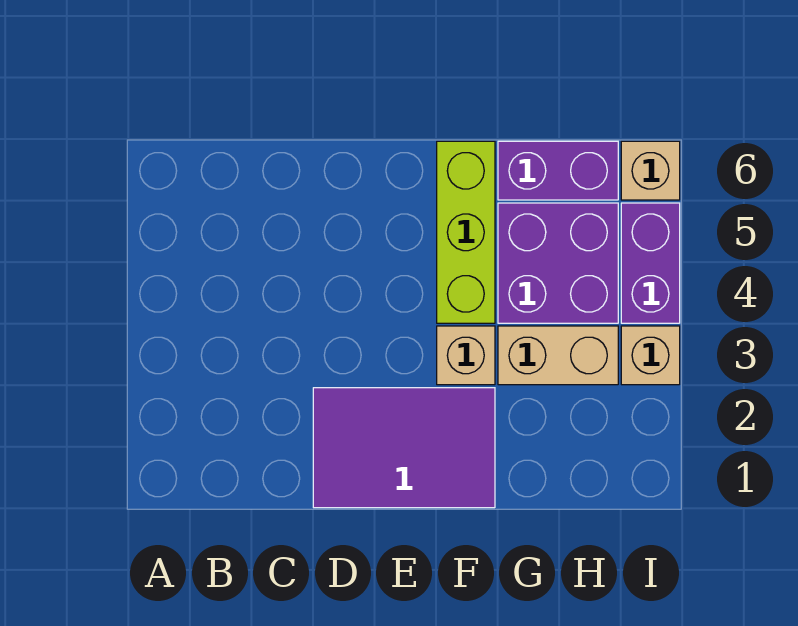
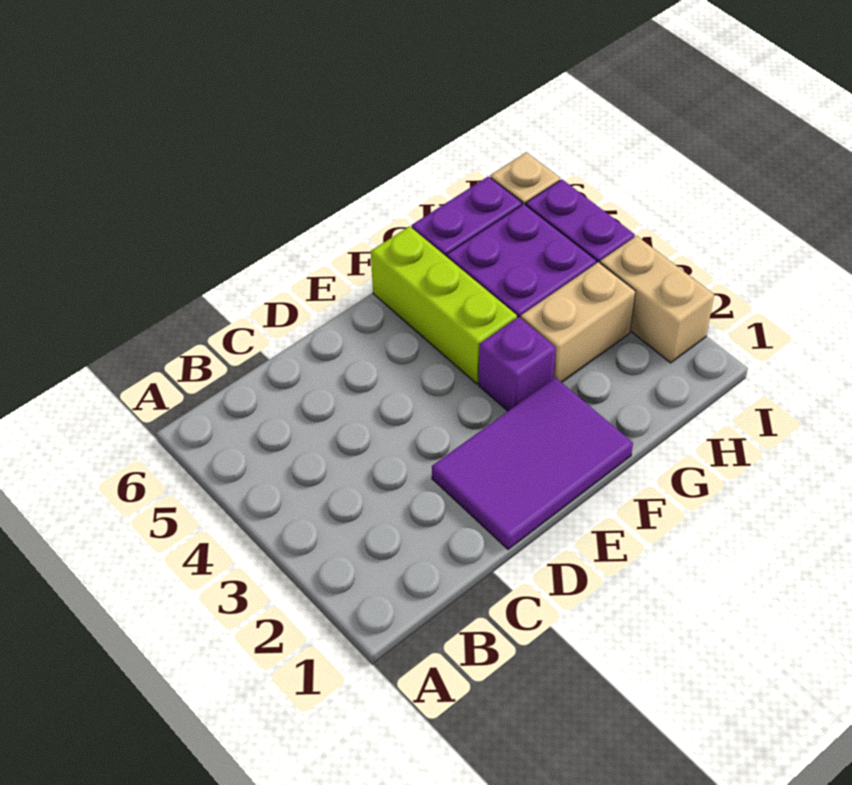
tan 1x1 brick [437,326,495,385] -> purple 1x1 brick [479,317,556,411]
tan 1x1 brick [621,326,680,385] -> tan 1x2 brick [600,236,714,363]

